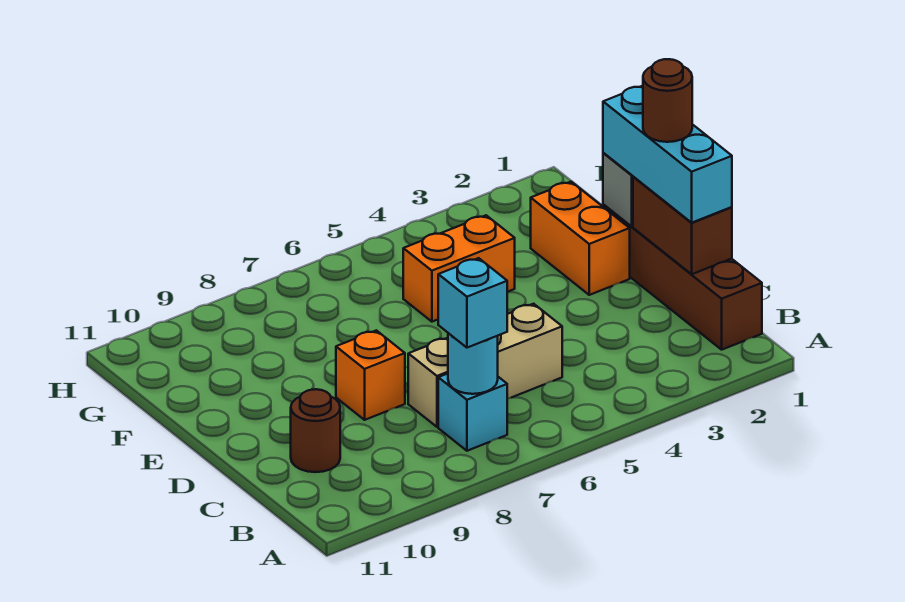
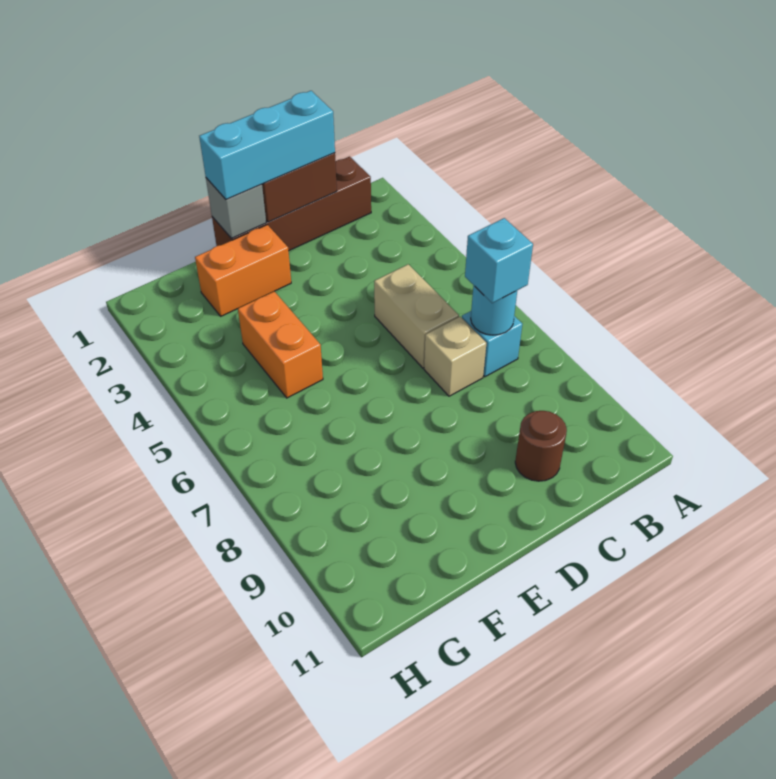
brown 1x1 round brick [643,59,692,142] -> none
orange 1x1 brick [336,330,405,420] -> none

